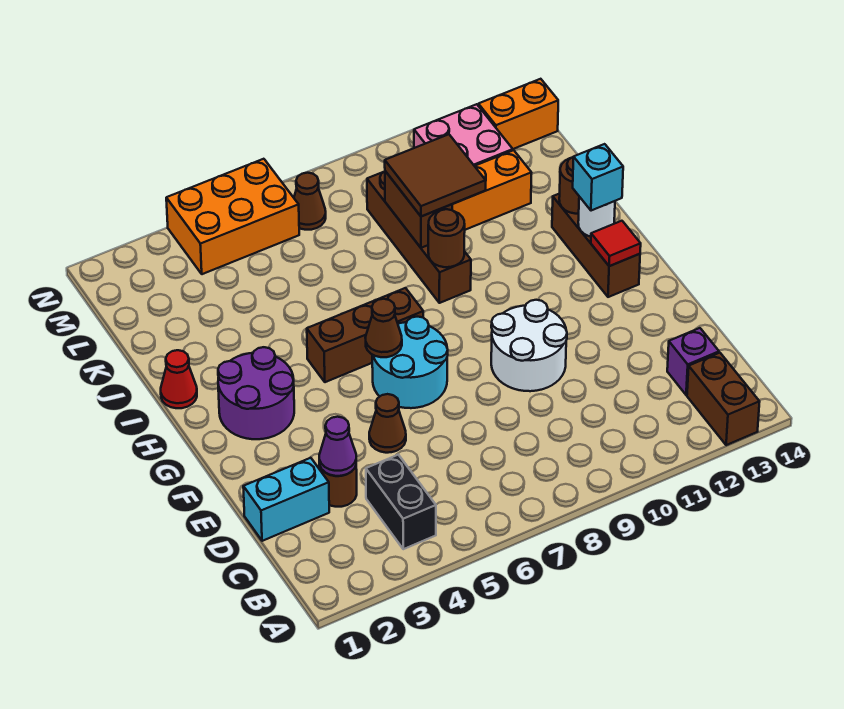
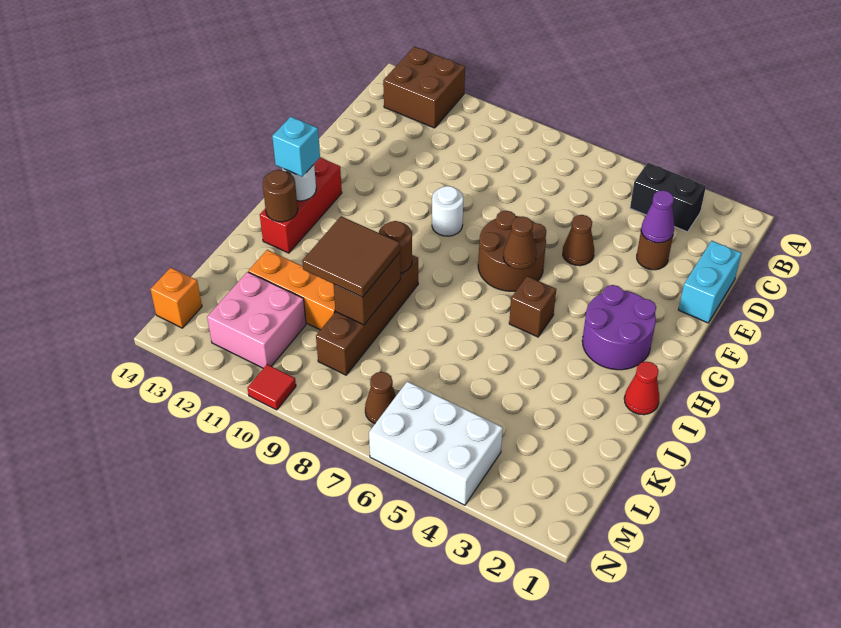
brown 1x2 brick [687,353,760,445] -> brown 2x2 brick [383,47,465,128]
black 1x2 brick [366,455,436,549] -> black 1x2 brick turned to [630,163,706,232]
purple 1x1 brick [667,328,719,395] -> none
cyan 1x2 brick [243,458,329,541] -> cyan 1x2 brick turned to [679,241,741,323]
white 2x2 round brick [491,300,567,391] -> white 1x1 round brick [432,186,463,236]
cyan 2x2 round brick [372,317,448,408] -> brown 2x2 round brick [478,211,546,291]
brown 1x3 brick [552,194,640,297] -> red 1x3 brick [260,158,342,253]
red 1x1 tile [591,221,641,266] -> red 1x1 tile moved to [247,364,296,410]
brown 1x3 brick [307,288,423,382] -> brown 1x1 brick [509,276,556,337]
orange 2x3 brick [166,159,299,274] -> white 2x3 brick [369,381,503,505]
orange 1x2 brick [478,79,558,149] -> orange 1x1 brick [150,268,202,328]

